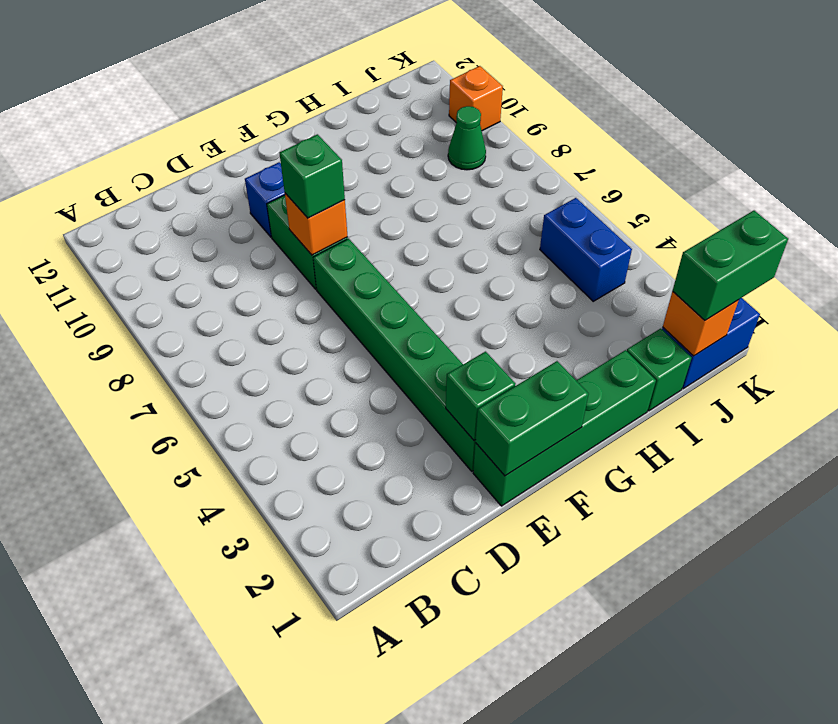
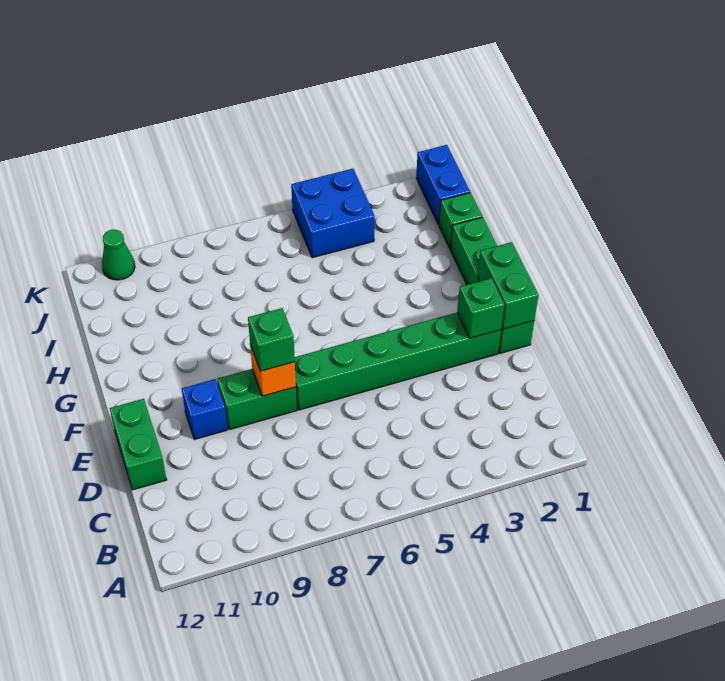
orange 1x1 brick [663,292,739,356] -> none
green 1x2 brick [673,211,788,320] -> green 1x2 brick moved to [110,399,167,490]
blue 1x2 brick [540,198,632,301] -> blue 2x2 brick [291,169,375,258]
green 1x1 cone [448,106,486,170] -> green 1x1 cone moved to [102,230,135,280]
orange 1x1 brick [449,66,503,131] -> none

